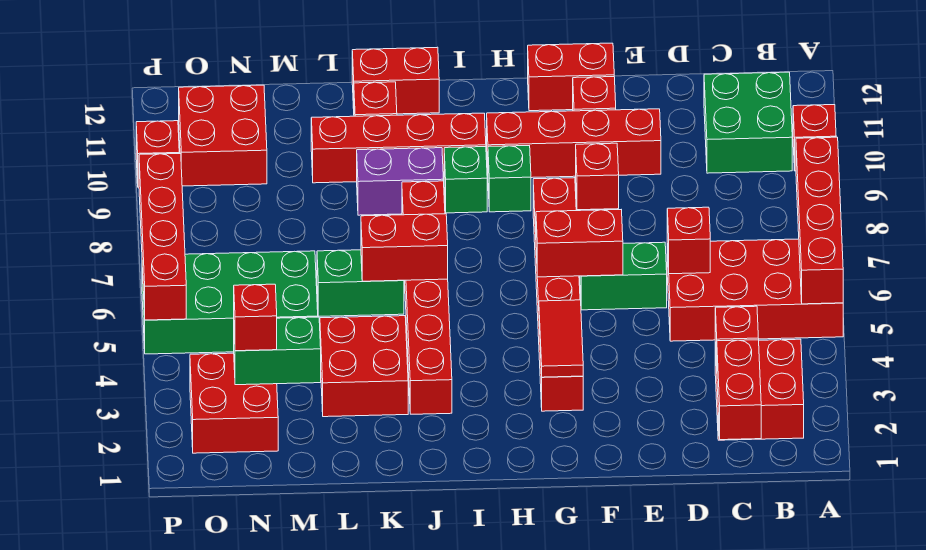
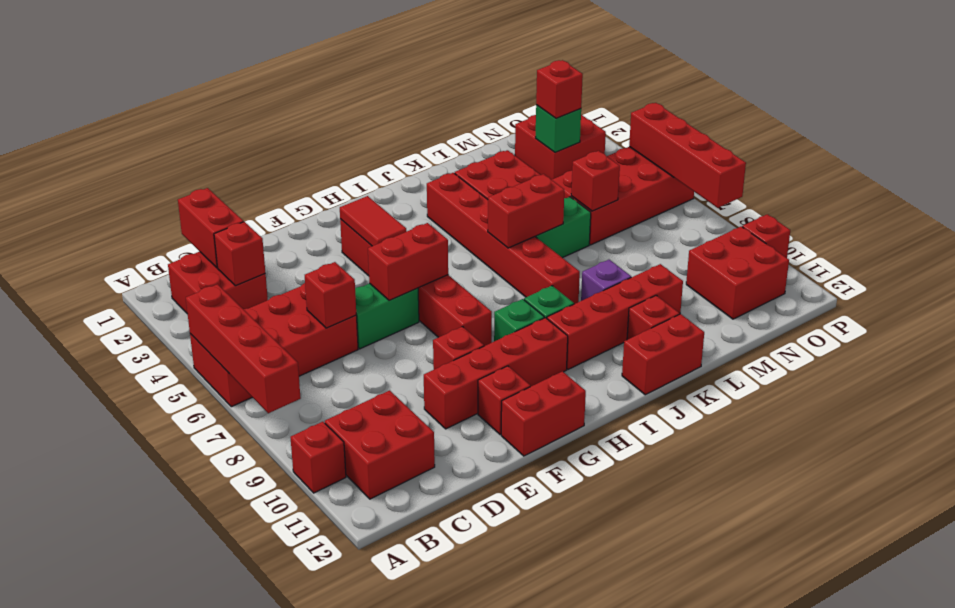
green 2x2 brick [704,72,792,173] -> red 2x2 brick [325,390,435,499]
purple 1x2 brick [357,148,443,215] -> purple 1x1 brick [581,260,631,301]
green 1x2 brick [234,317,321,385] -> green 1x1 brick [536,105,581,153]
green 2x4 brick [142,251,318,354] -> red 2x4 brick [552,147,694,245]
none -> red 1x1 brick [571,151,620,211]

